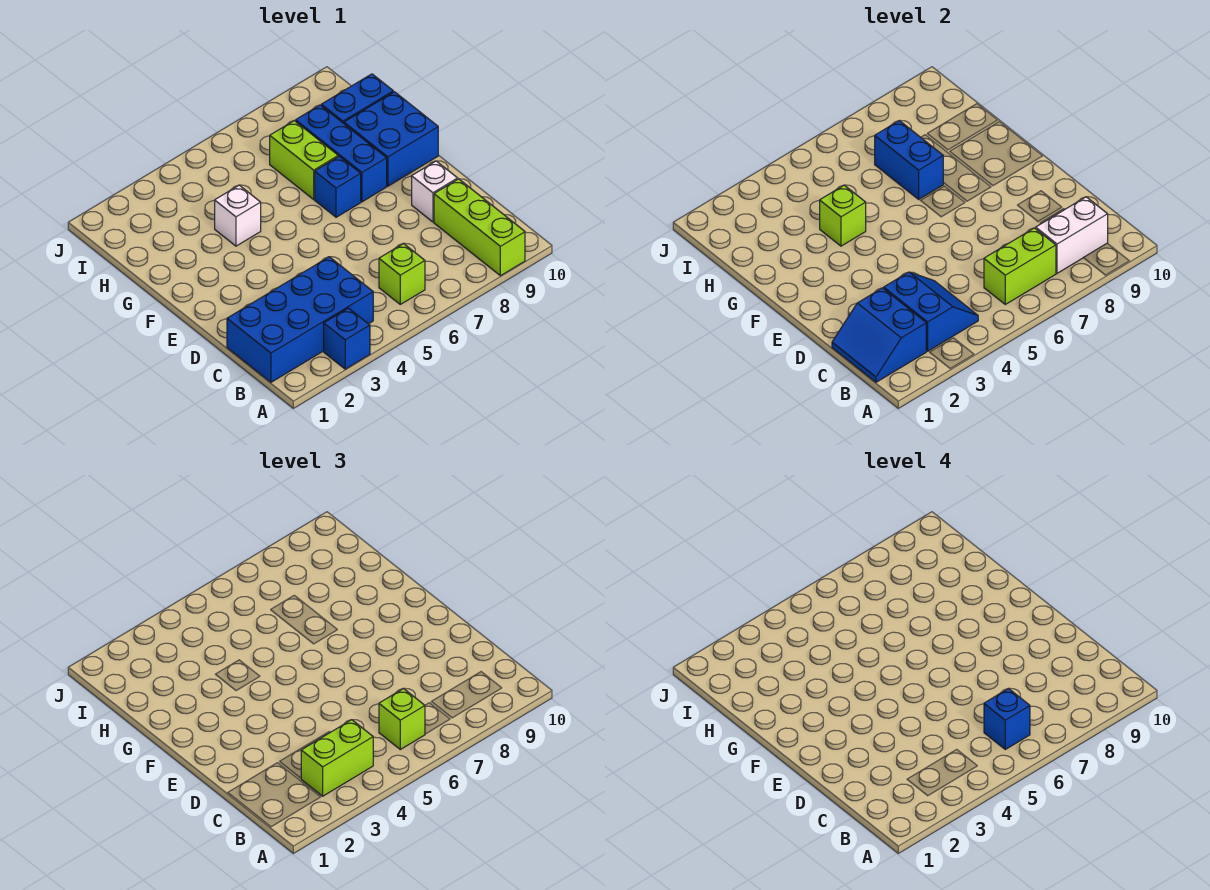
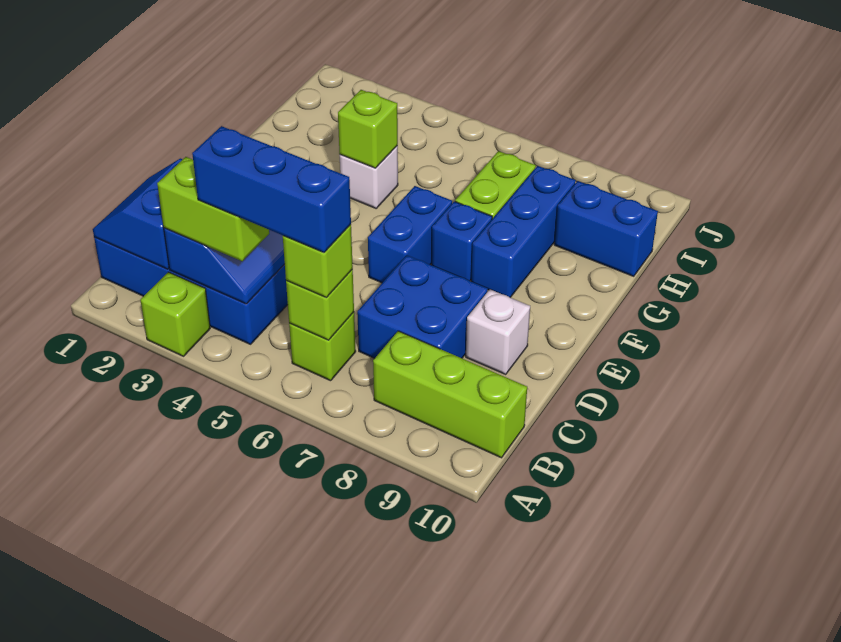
blue 1x1 brick [324,308,370,369] -> lime 1x1 brick [141,272,210,356]
lime 1x3 brick [434,179,525,276] -> lime 1x3 brick turned to [373,331,527,458]
lime 1x2 brick [984,228,1056,304] -> lime 1x1 brick [286,270,354,340]
blue 1x1 brick [984,688,1030,749] -> blue 1x3 brick [192,126,351,252]
white 1x2 brick [1036,197,1108,273] -> none
blue 2x2 brick [344,92,438,186] -> blue 2x2 brick moved to [357,255,488,358]
blue 1x2 brick [875,121,943,199] -> blue 1x2 brick moved to [368,186,452,283]

